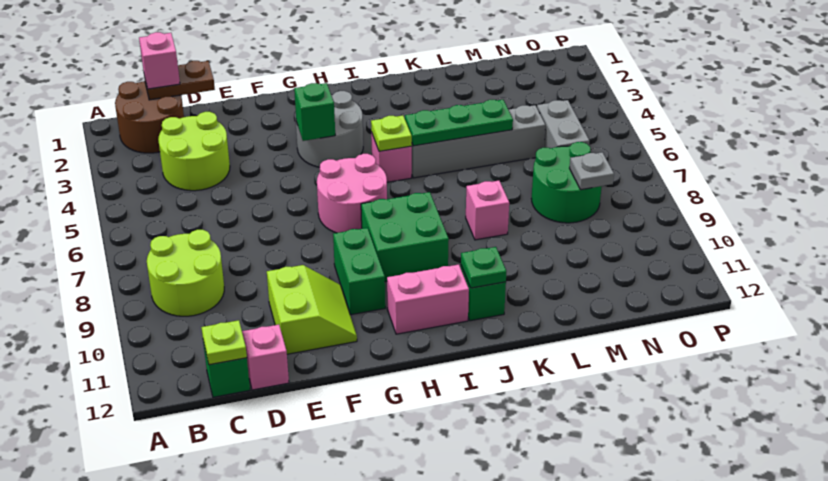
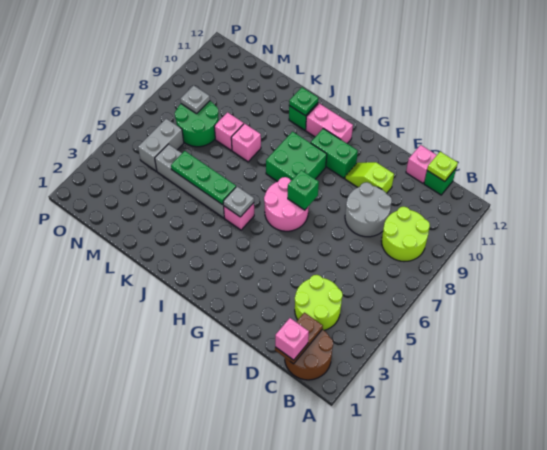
brown 1x2 plate [144,61,215,100] -> brown 1x2 plate turned to [275,313,323,364]
lime 2x2 slope [267,265,357,354] -> lime 1x2 slope [345,162,394,193]
grey 2x2 round brick [296,91,363,167] -> grey 2x2 round brick moved to [345,182,392,237]
green 1x1 brick [294,83,335,141] -> green 1x1 brick moved to [288,170,319,210]
green 1x2 brick [333,228,385,315] -> green 1x2 brick turned to [311,129,358,178]
lime 1x1 plate [371,115,412,151] -> grey 1x1 plate [223,187,254,217]
none -> pink 1x1 brick [214,112,244,150]

